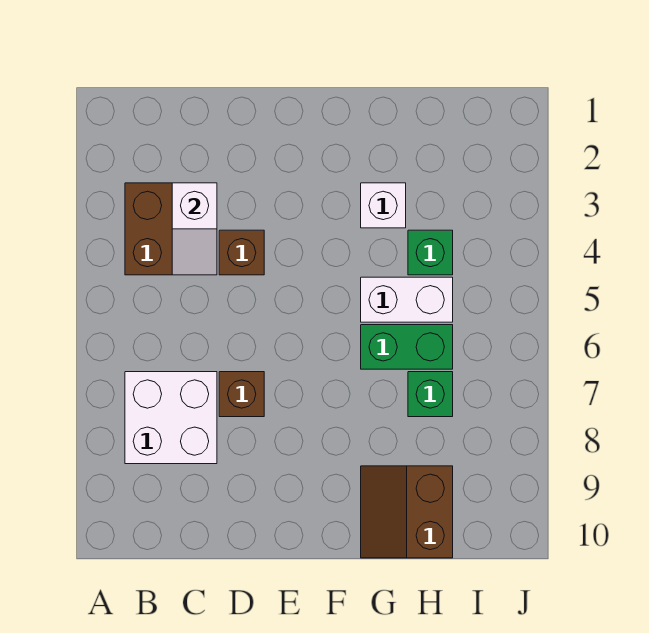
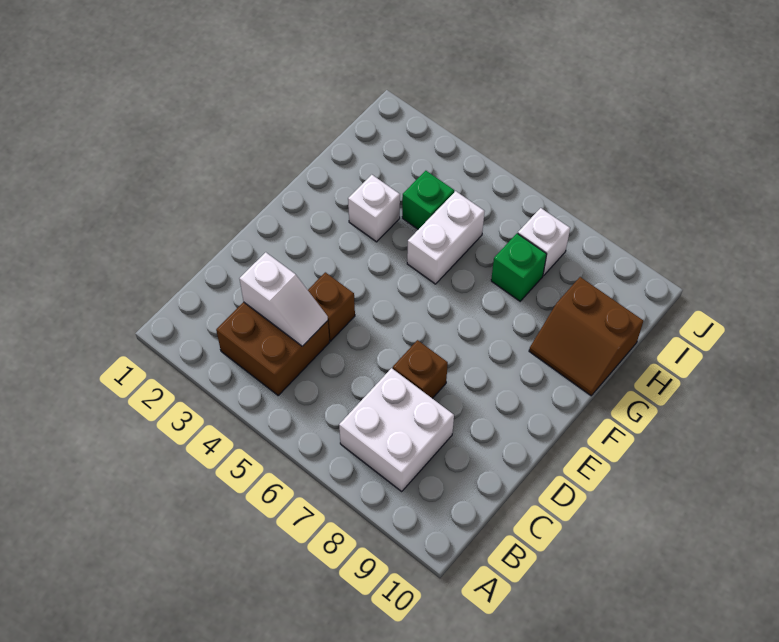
green 1x2 brick [361,325,453,369] -> none
none -> white 1x1 brick [518,208,570,276]

